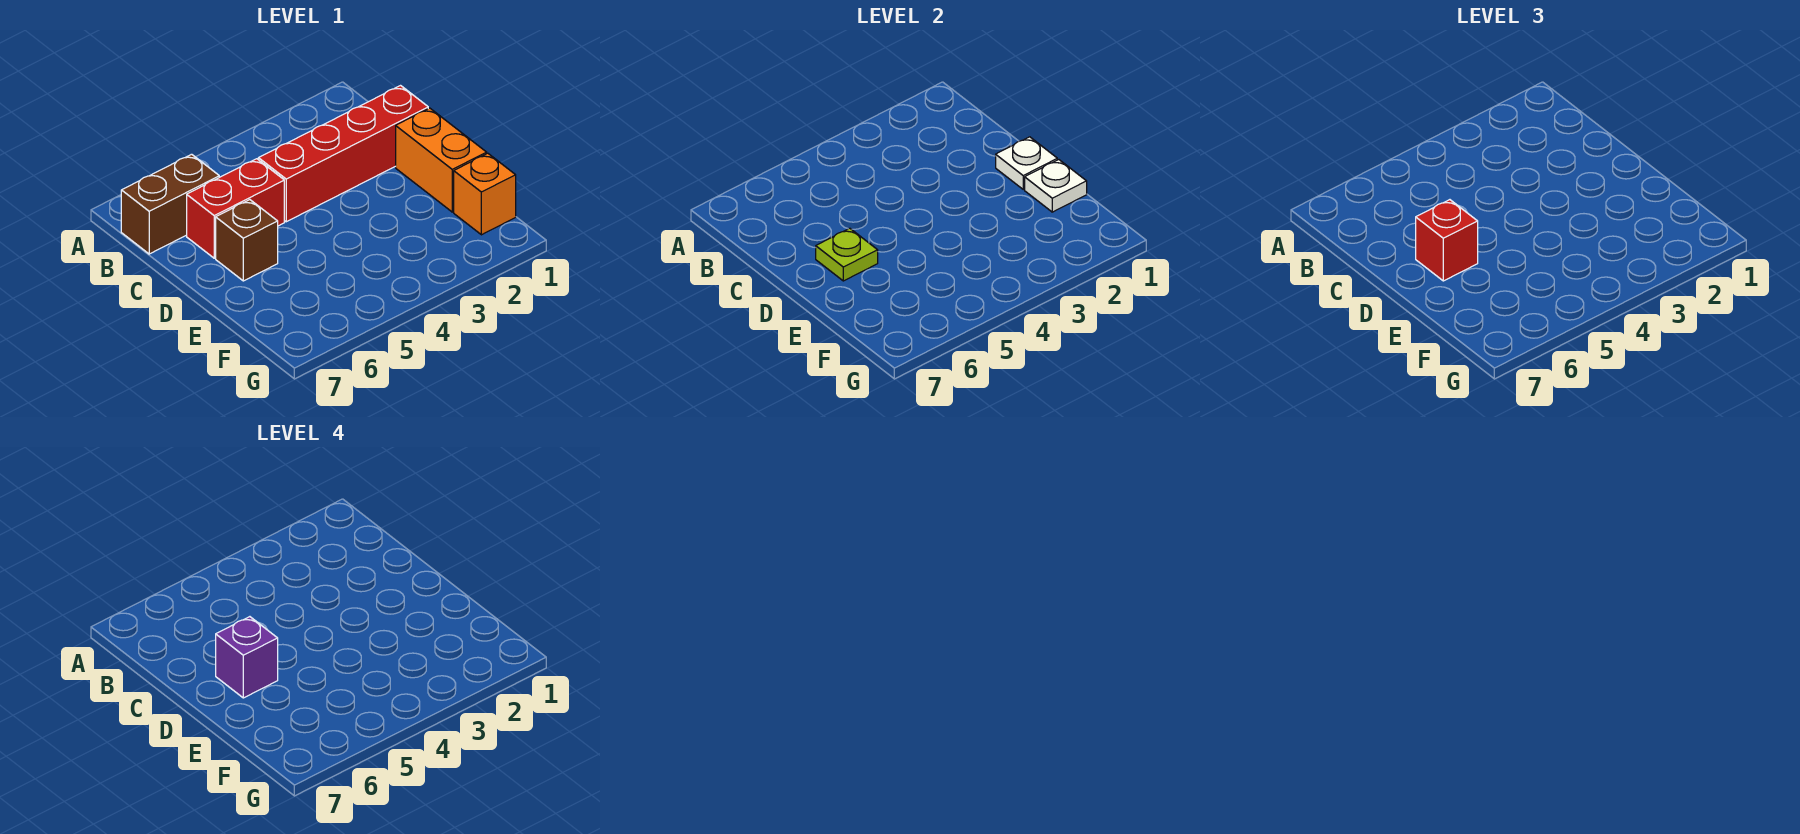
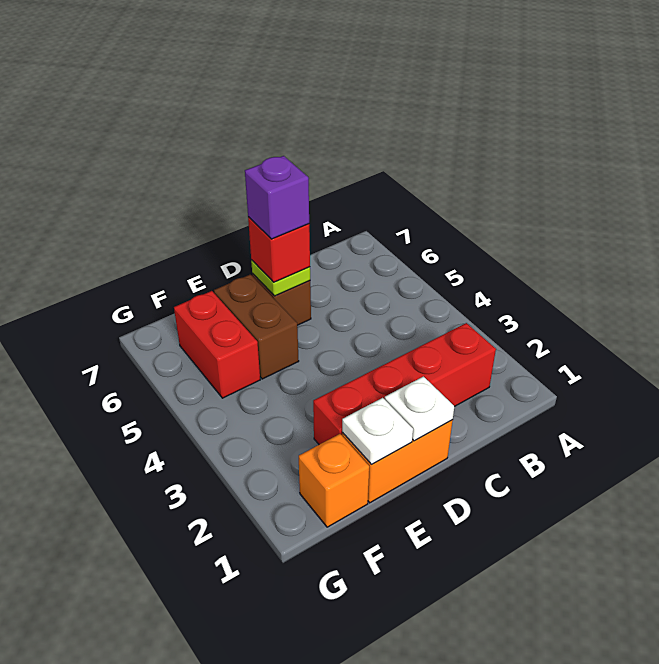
brown 1x2 brick [121,154,219,254] -> brown 1x2 brick moved to [214,274,299,379]
red 1x4 brick [258,86,428,222] -> red 1x4 brick turned to [313,323,496,445]
red 1x2 brick [187,159,284,258] -> red 1x2 brick moved to [174,291,260,398]

